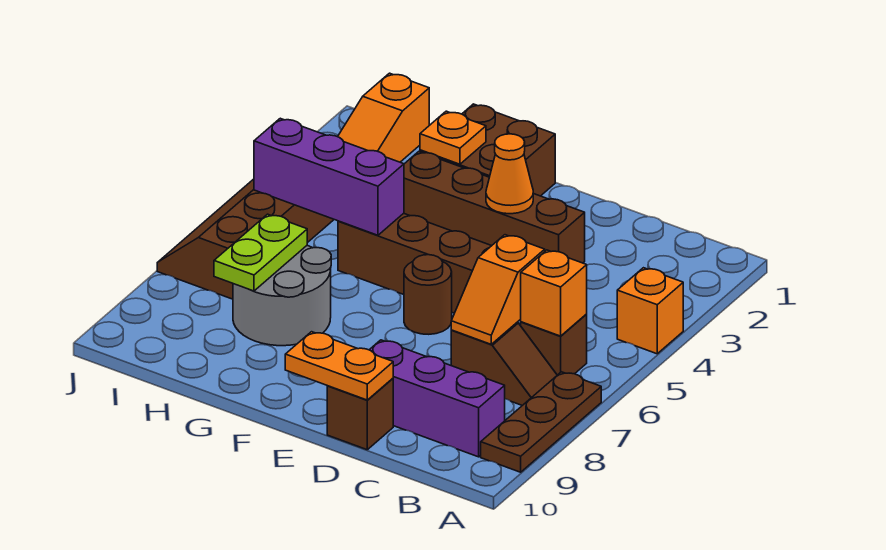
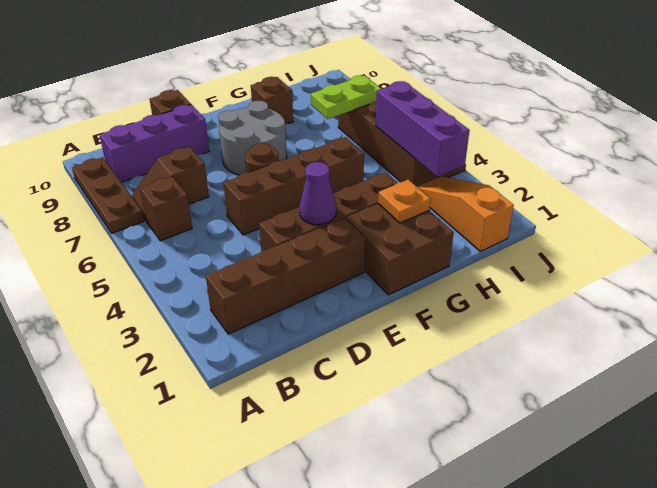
orange 1x1 brick [617,268,683,354] -> none
none -> brown 1x4 brick [206,218,365,334]
orange 1x1 brick [521,250,587,336] -> none
orange 1x2 slope [451,235,545,344] -> none
orange 1x2 plate [285,332,393,400] -> none
orange 1x1 cone [486,134,533,214] -> purple 1x1 cone [300,162,337,225]
purple 1x3 brick [254,118,404,235] -> purple 1x3 brick turned to [375,81,470,177]
grey 2x2 round brick [233,246,331,346] -> grey 2x2 round brick moved to [218,101,287,175]
none -> brown 1x1 brick [251,77,293,124]
lime 1x2 plate [214,214,307,291] -> lime 1x2 plate turned to [311,75,381,119]

